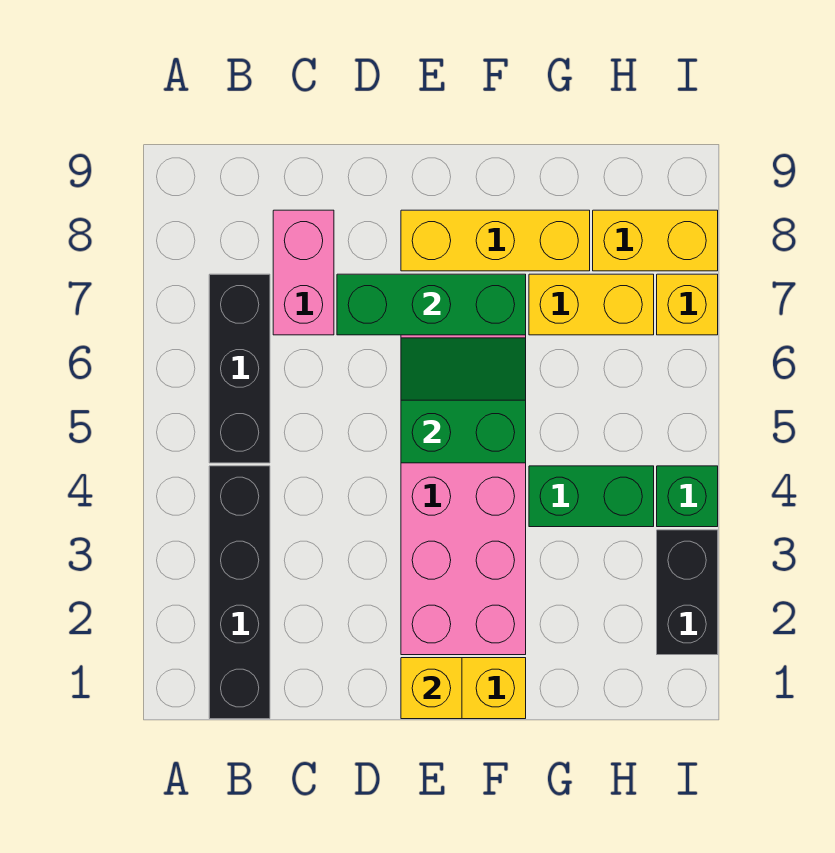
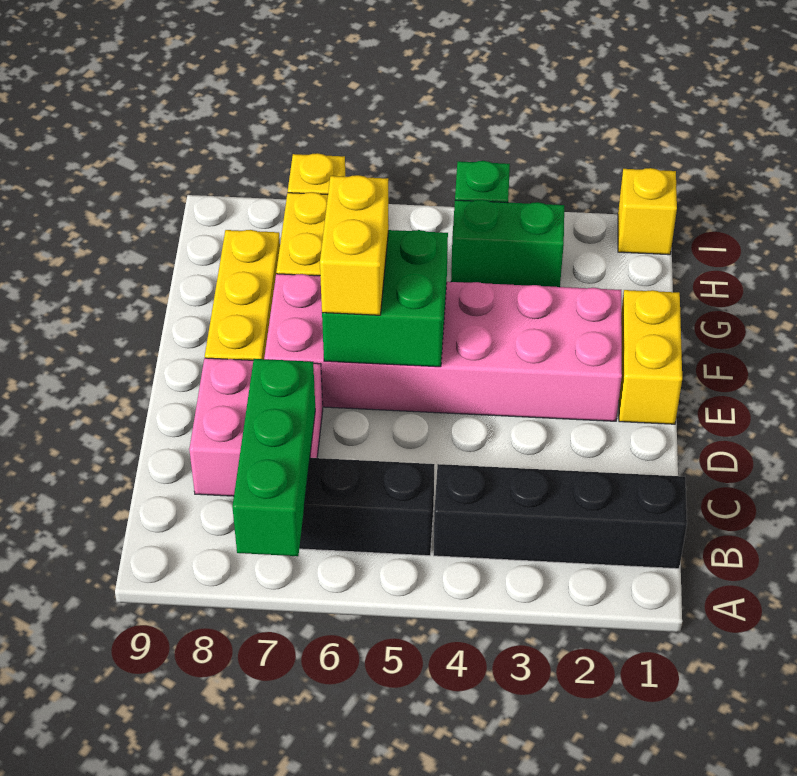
pink 1x2 brick [273,210,334,335] -> pink 2x2 brick [189,358,323,496]
green 1x3 brick [337,274,526,335] -> green 1x3 brick moved to [232,359,315,556]
yellow 1x1 brick [401,658,462,719] -> yellow 1x1 brick moved to [618,168,677,255]
green 2x2 slope [401,338,526,463] -> green 2x2 brick [322,230,448,367]
green 1x2 brick [529,466,654,527] -> green 1x2 brick turned to [451,200,564,287]
yellow 1x2 brick [593,210,718,271] -> yellow 1x2 brick moved to [320,175,389,315]
black 1x2 brick [657,530,718,655] -> none

